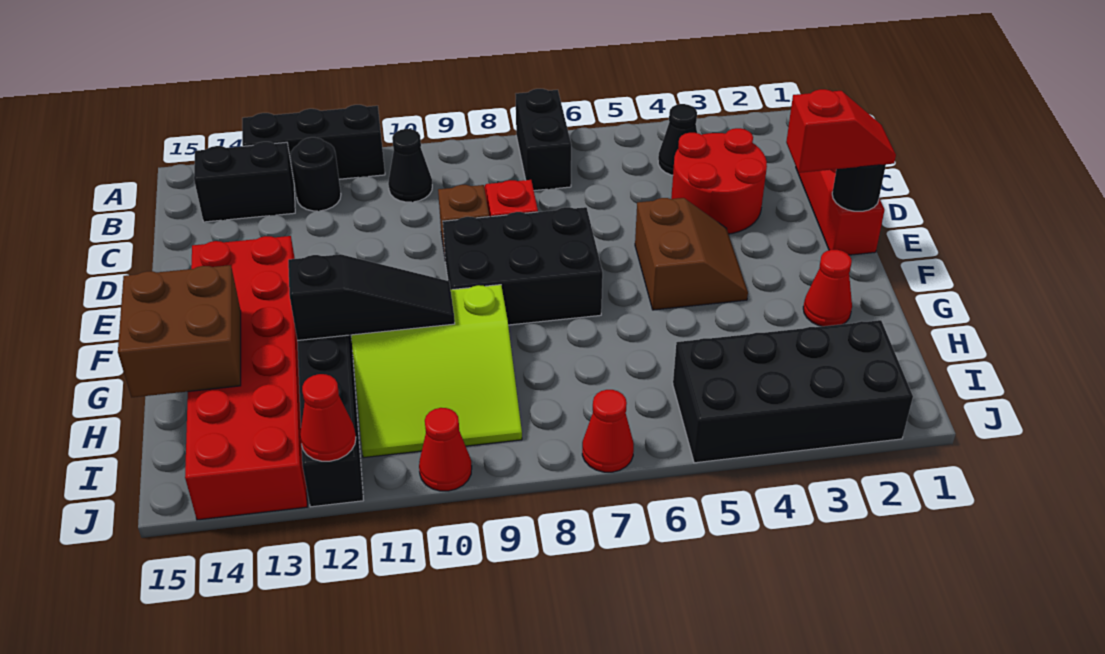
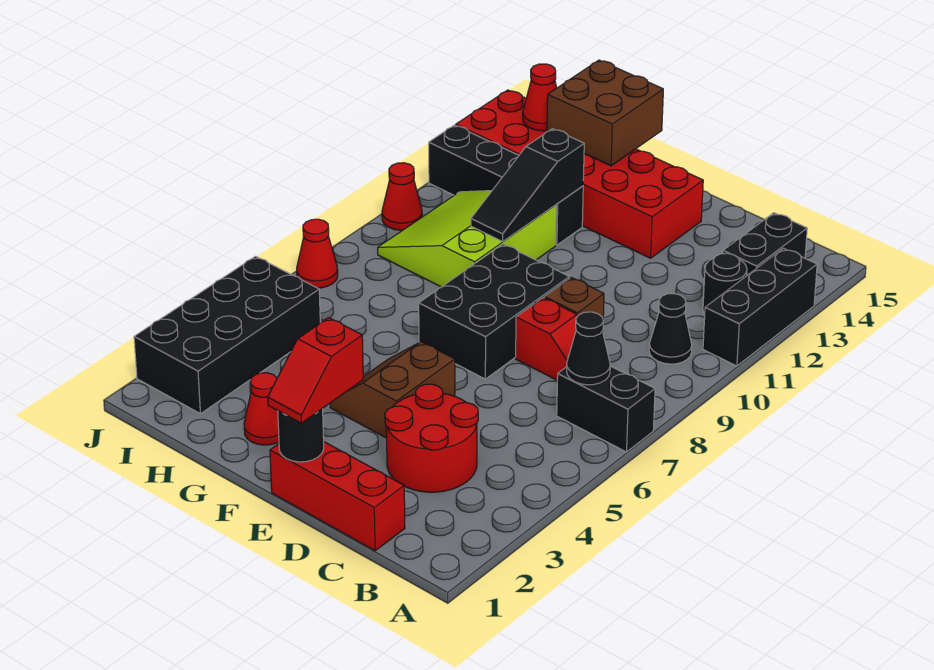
black 1x1 cone [658,104,697,175] -> black 1x1 cone moved to [567,312,610,385]
brown 2x2 slope [635,198,748,310] -> brown 2x2 slope turned to [330,342,455,438]
red 1x1 cone [300,374,356,461] -> red 1x1 cone moved to [523,64,557,131]

